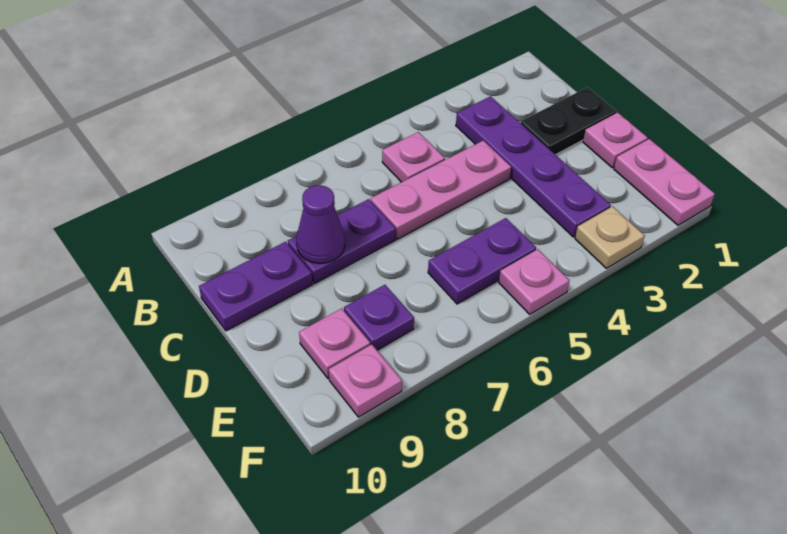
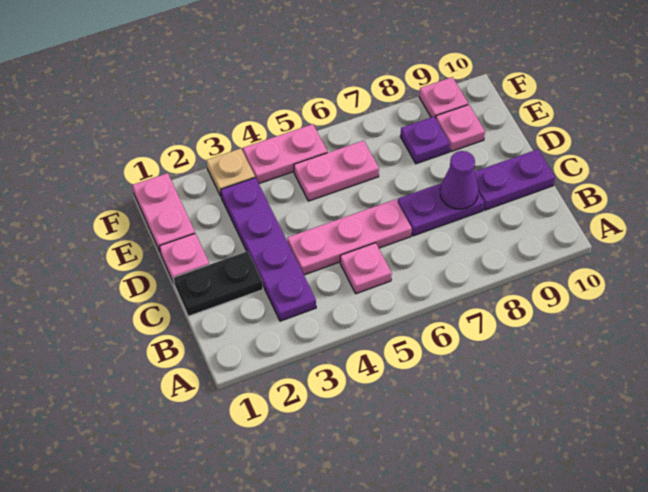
purple 1x2 plate [428,218,536,304] -> pink 1x2 plate [294,141,379,201]
pink 1x1 plate [499,249,570,314] -> pink 1x2 plate [243,124,327,183]

